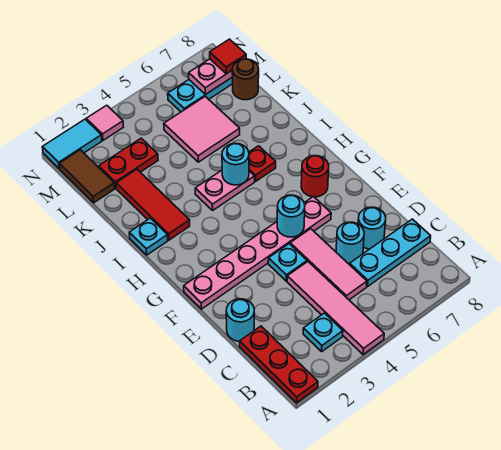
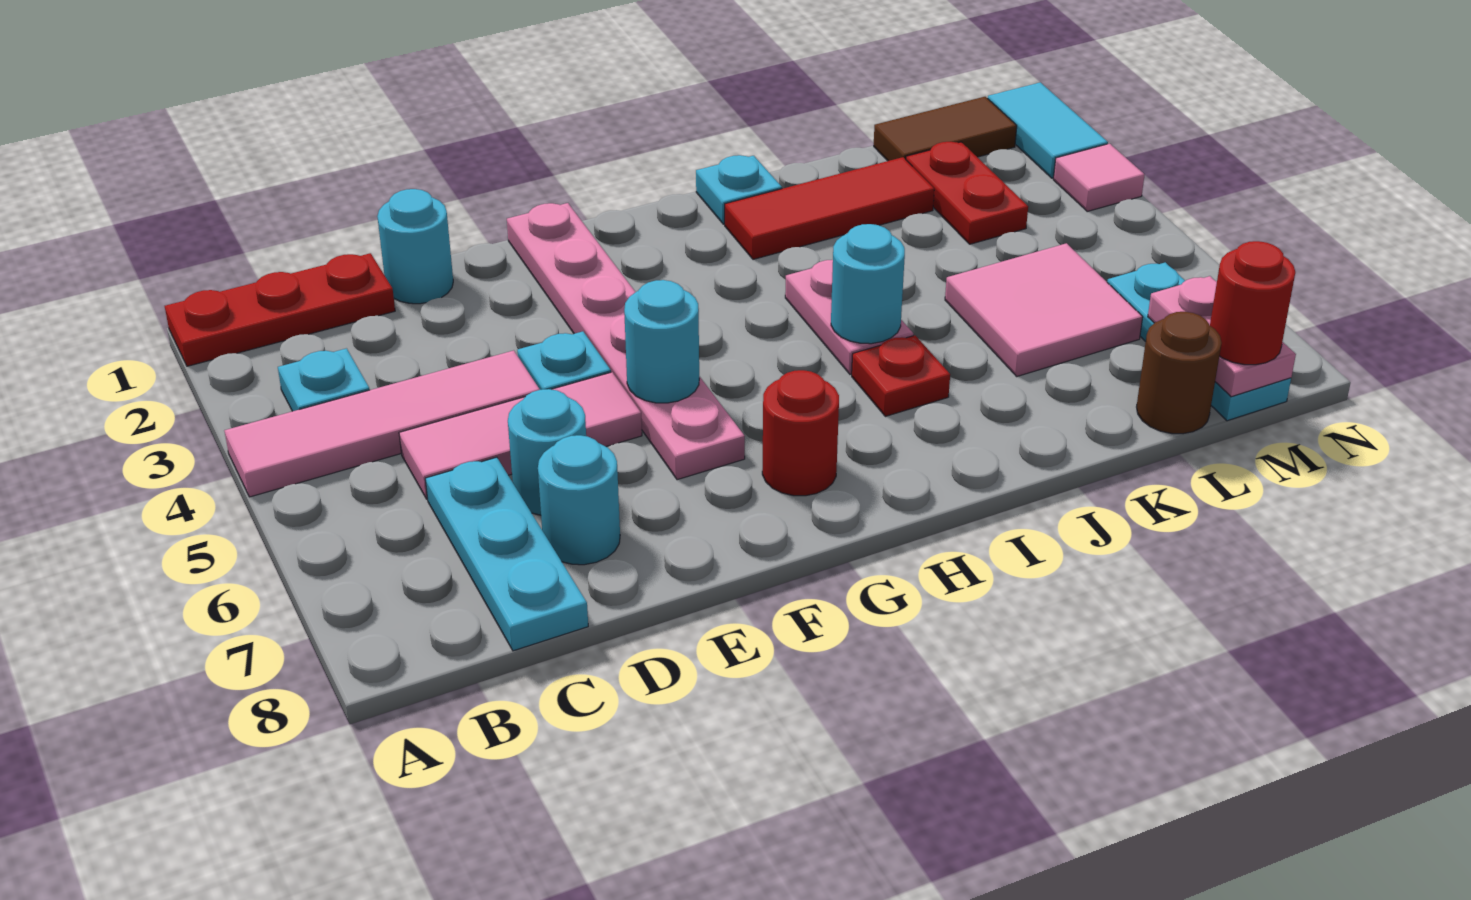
red 1x1 tile [210,39,246,74] -> red 1x1 round brick [1210,241,1295,365]

